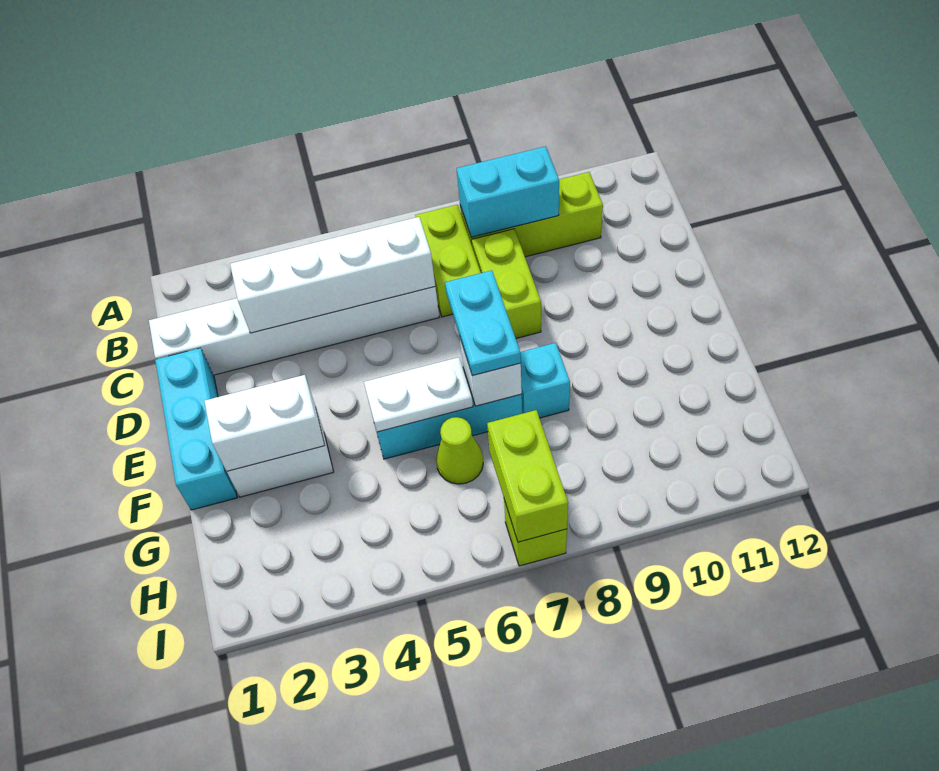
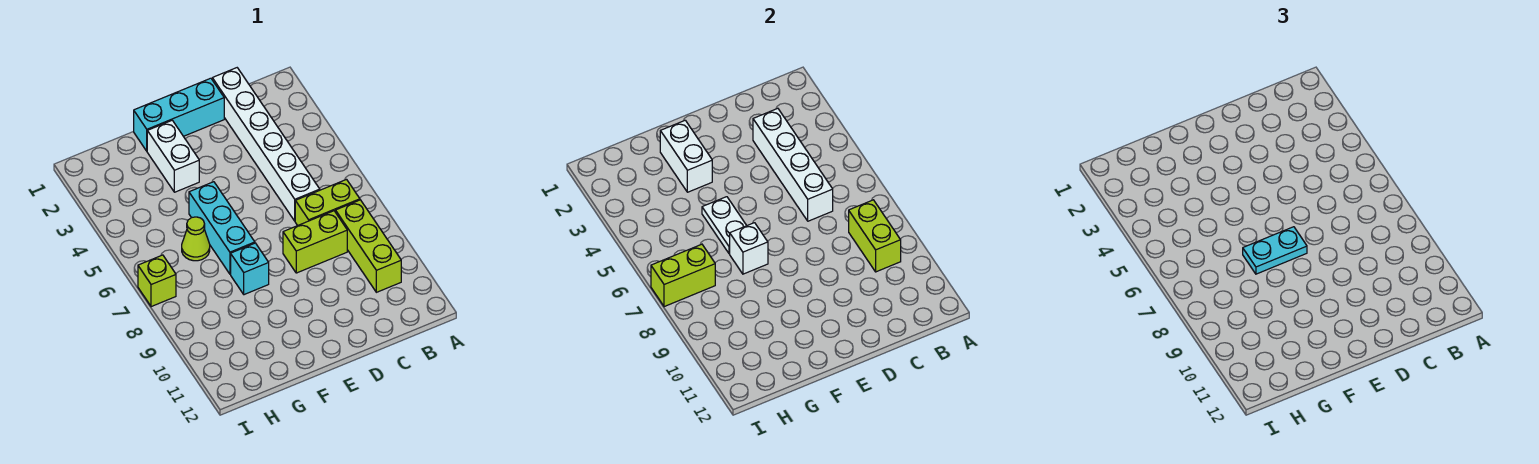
cyan 1x2 brick [457,146,559,237] -> lime 1x2 brick [849,200,901,272]

